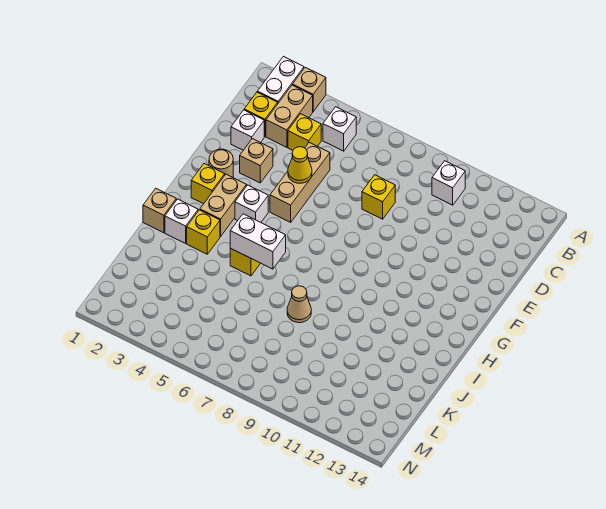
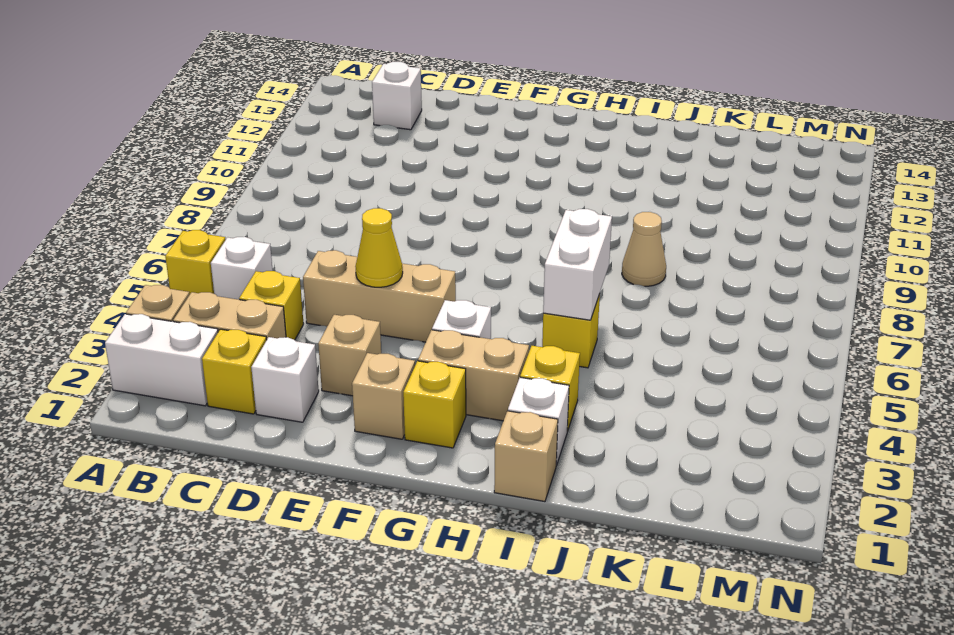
white 1x1 brick [432,161,465,205] -> white 1x1 brick moved to [372,62,422,130]
yellow 1x1 brick [362,175,395,219] -> yellow 1x1 brick moved to [165,230,225,294]
tan 1x1 round brick [209,149,233,177] -> tan 1x1 brick [352,353,415,439]

